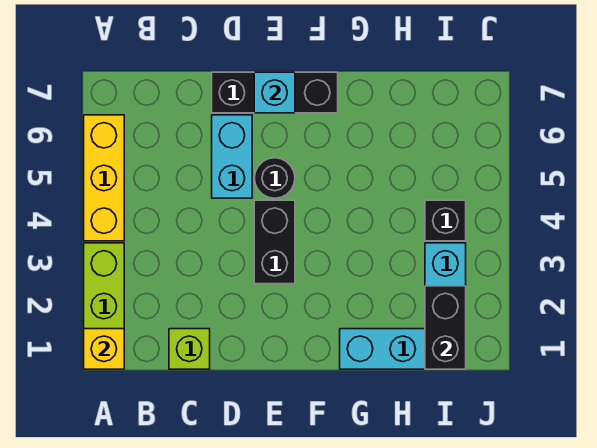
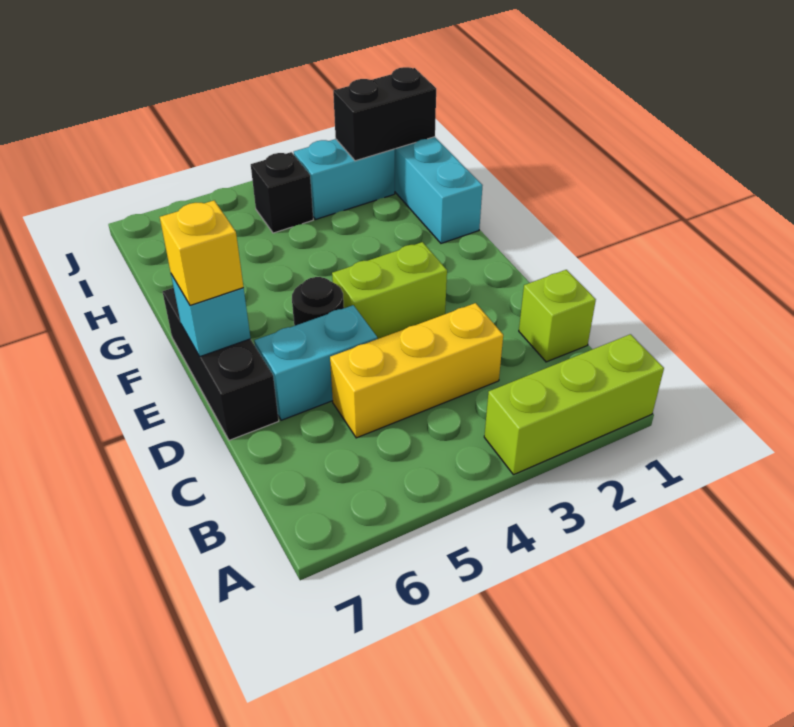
yellow 1x1 brick [84,329,124,369] -> yellow 1x1 brick moved to [160,201,244,305]
yellow 1x3 brick [84,115,124,241] -> yellow 1x3 brick moved to [330,303,503,438]
black 1x2 brick [254,200,295,284] -> lime 1x2 brick [332,242,447,339]

